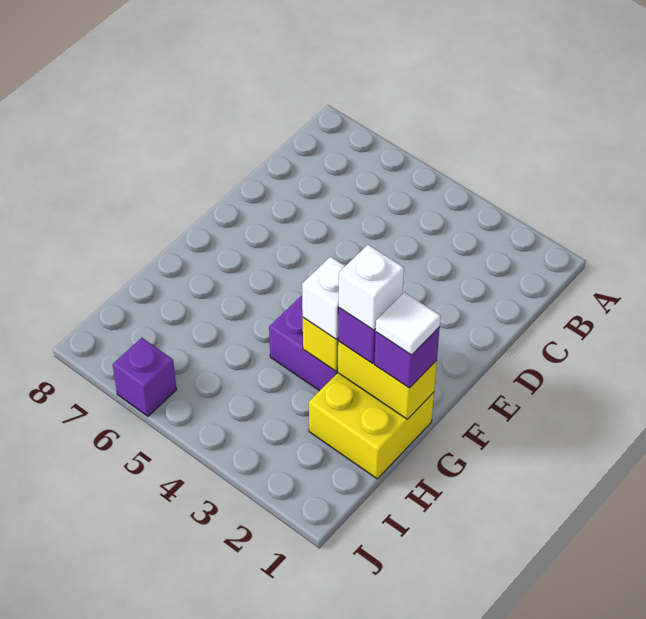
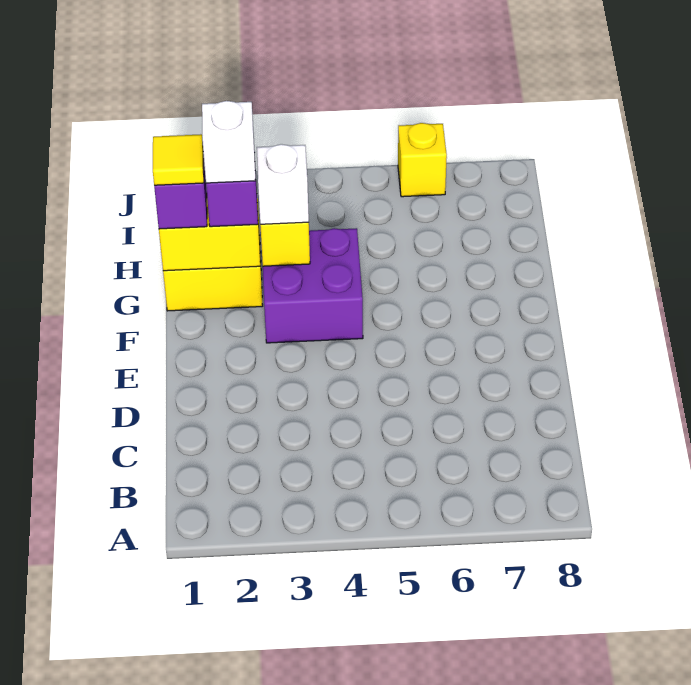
white 1x1 tile [376,292,441,355] -> yellow 1x1 tile [153,134,204,186]
purple 1x1 brick [113,338,177,416] -> yellow 1x1 brick [398,123,447,197]

